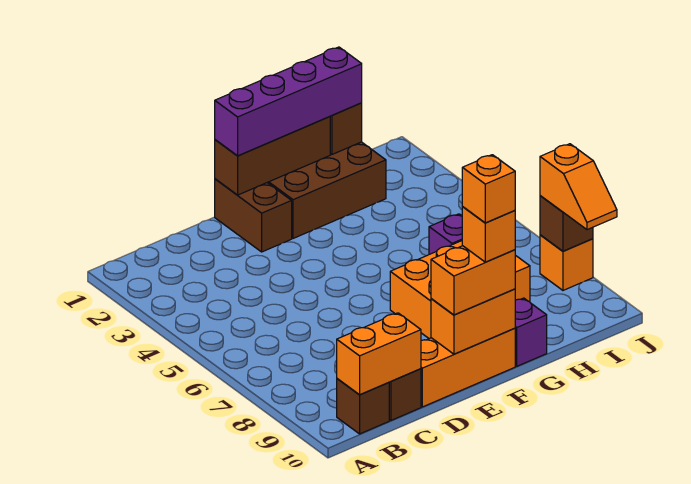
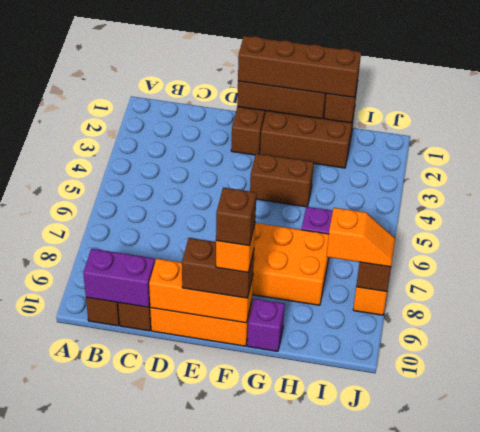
orange 1x2 brick [337,313,421,395] -> purple 1x2 brick [83,249,155,307]
purple 1x4 brick [215,47,362,156] -> brown 1x4 brick [238,36,361,97]
orange 1x2 brick [431,289,515,354] -> orange 1x3 brick [149,259,253,323]
orange 1x2 brick [431,246,515,315] -> brown 1x2 brick [182,238,254,298]
none -> brown 1x2 brick [250,154,314,207]
orange 1x1 brick [462,155,515,223] -> brown 1x1 brick [216,188,256,246]
orange 1x2 slope [540,144,617,230] -> orange 1x2 slope turned to [327,208,395,267]

